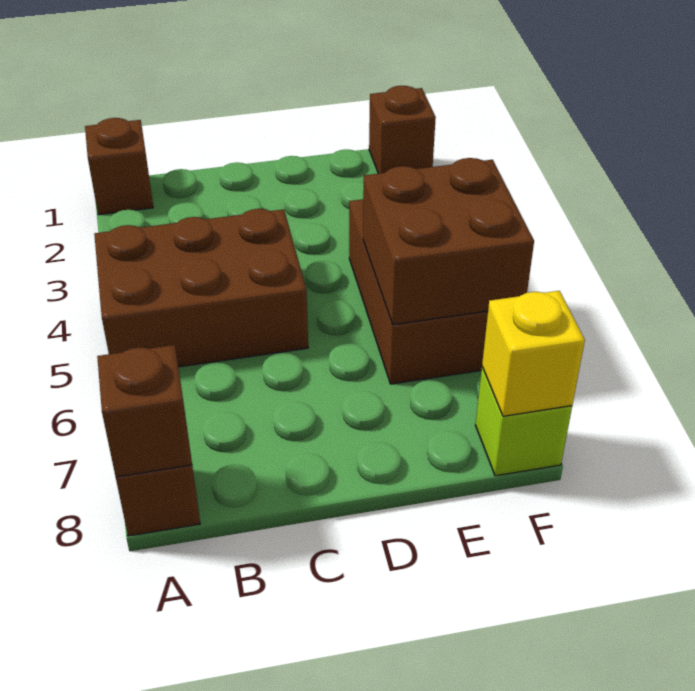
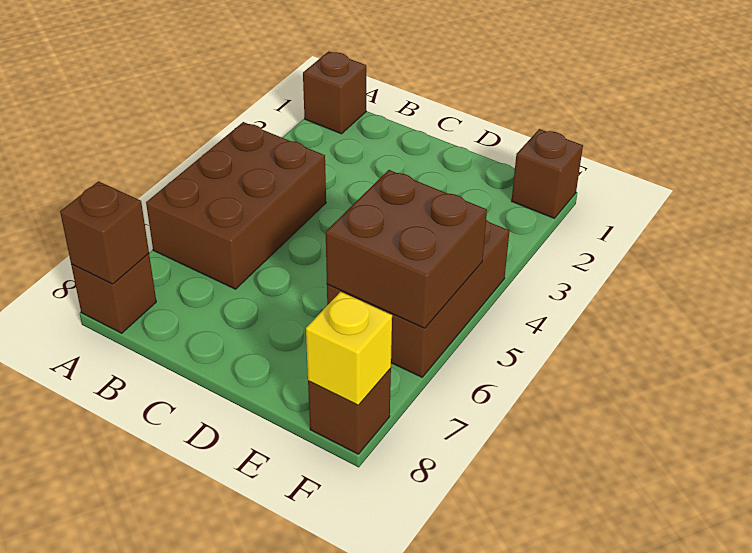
brown 2x3 brick [94,209,308,367] -> brown 2x3 brick turned to [146,122,326,289]
lime 1x1 brick [475,367,572,476] -> brown 1x1 brick [308,368,391,454]

